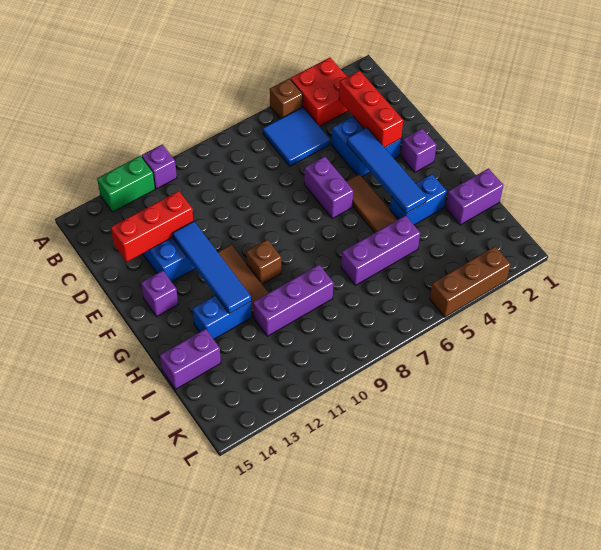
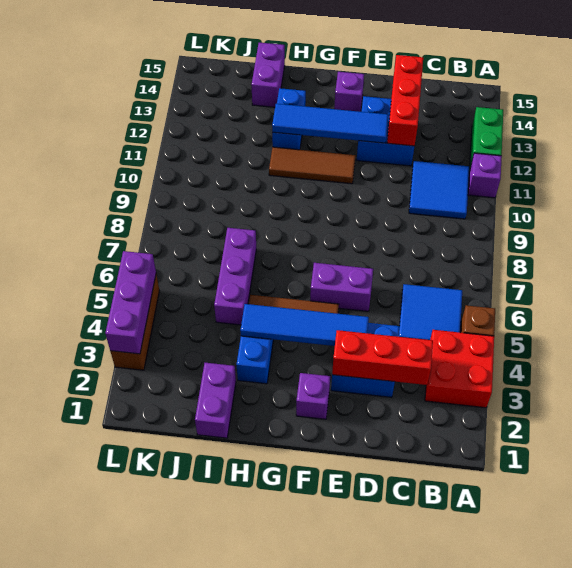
none -> blue 2x2 tile [409,161,469,219]
brown 1x1 brick [246,239,281,284] -> none
purple 1x3 brick [253,265,334,336] -> purple 1x3 brick moved to [105,251,156,354]

